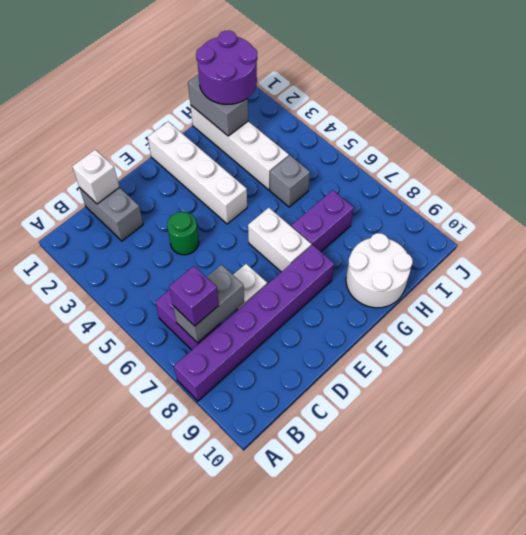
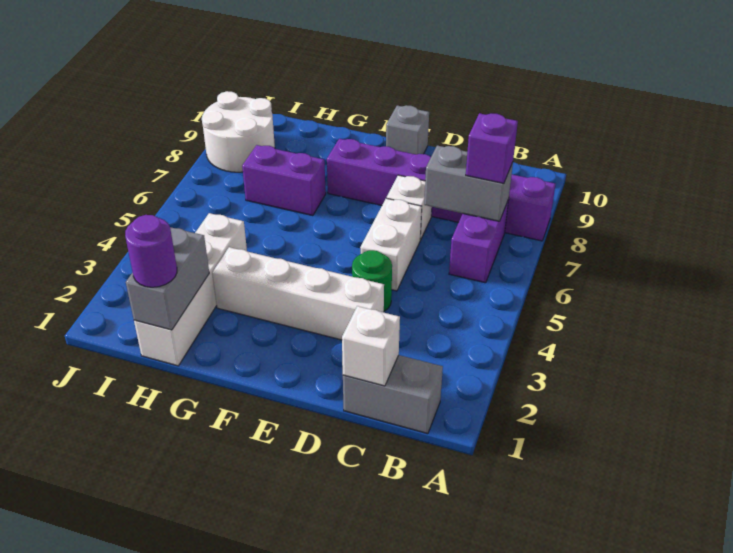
grey 1x2 brick [80,188,143,241] -> grey 1x2 brick turned to [343,355,443,434]
white 1x4 brick [148,122,247,224] -> white 1x4 brick turned to [212,247,384,340]
white 1x2 brick [248,208,312,272] -> white 1x2 brick moved to [360,198,422,291]
white 2x2 round brick [346,233,413,308] -> white 2x2 round brick moved to [202,91,275,172]
purple 2x2 round brick [196,31,257,104] -> purple 1x1 round brick [125,215,177,287]
grey 1x1 brick [270,155,310,207] -> grey 1x1 brick moved to [386,105,429,155]

